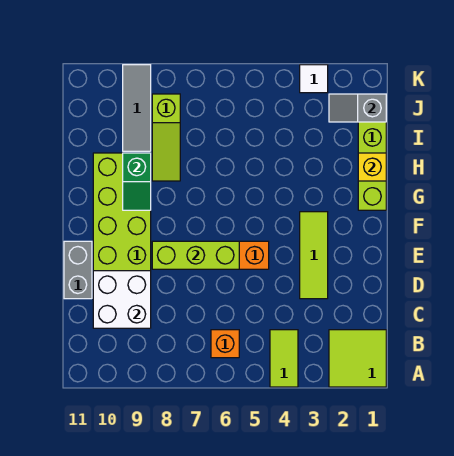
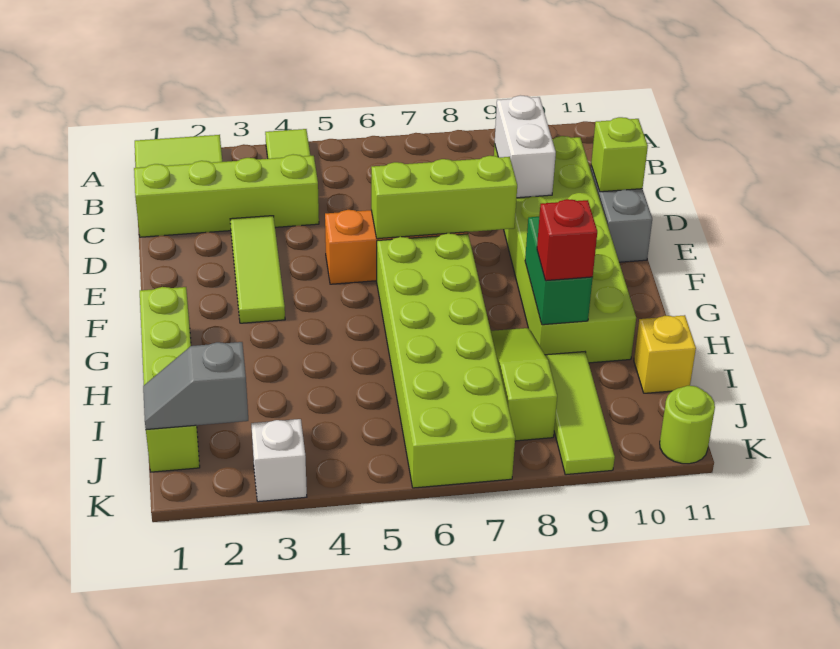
orange 1x1 brick [211,330,239,358] -> none
none -> lime 1x4 brick [134,154,319,237]
white 2x2 brick [93,271,151,328] -> white 1x2 brick [495,95,556,198]
none -> lime 1x1 brick [591,117,648,192]
none -> lime 2x6 brick [377,233,515,488]
green 1x2 slope [123,153,151,210] -> green 1x2 brick [525,217,593,325]
yellow 1x1 brick [358,153,386,181] -> yellow 1x1 brick moved to [634,315,696,393]
none -> red 1x1 brick [537,199,597,281]
grey 1x3 tile [123,65,151,151] -> lime 1x3 tile [545,352,615,475]
grey 1x2 slope [329,94,386,122] -> grey 1x2 slope turned to [143,342,248,430]
white 1x1 tile [300,65,328,93] -> white 1x1 brick [251,419,307,502]
none -> lime 1x1 round brick [660,386,715,464]

